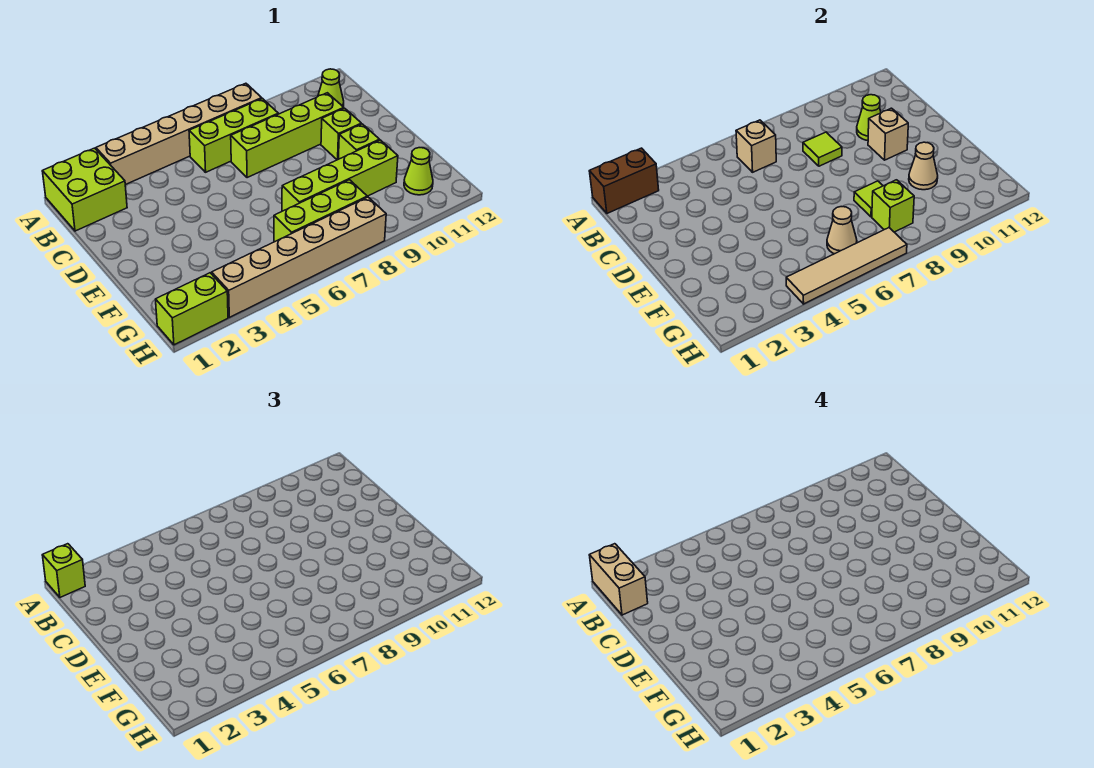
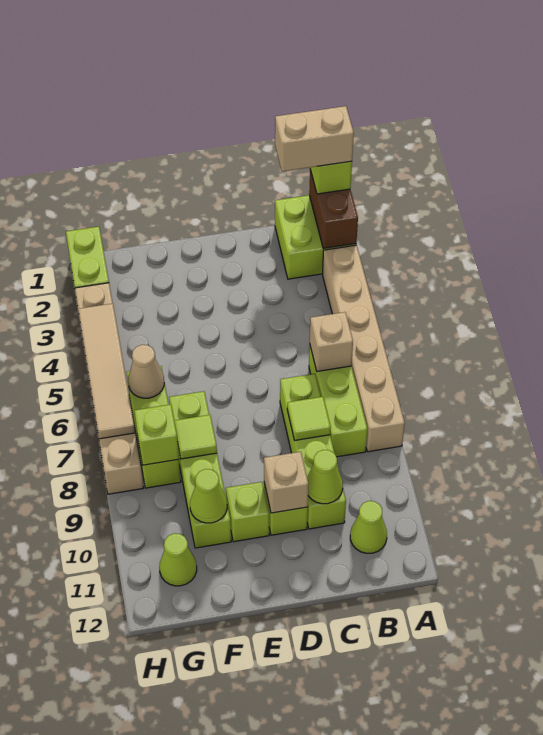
tan 1x1 cone [909,142,938,190] -> lime 1x1 cone [190,469,227,523]

